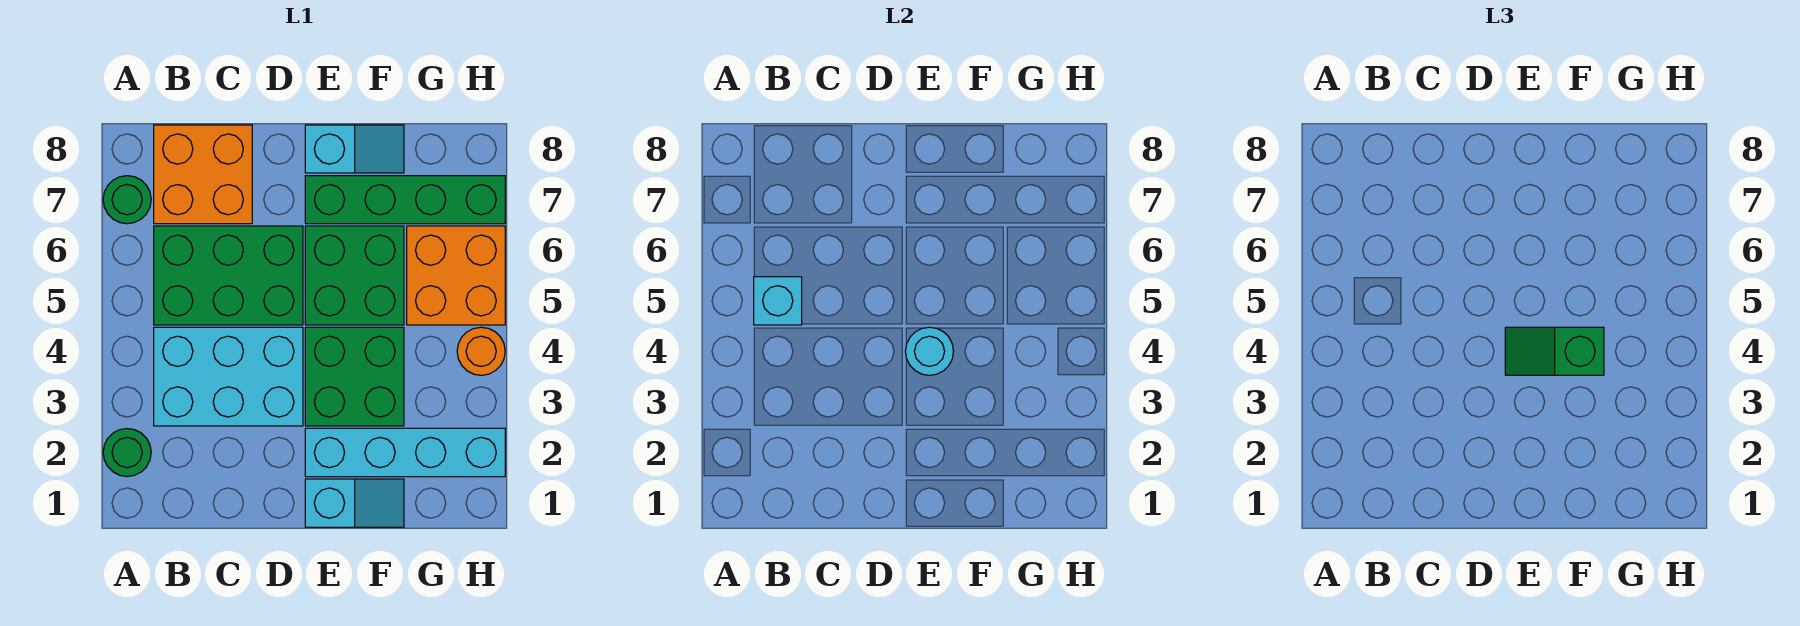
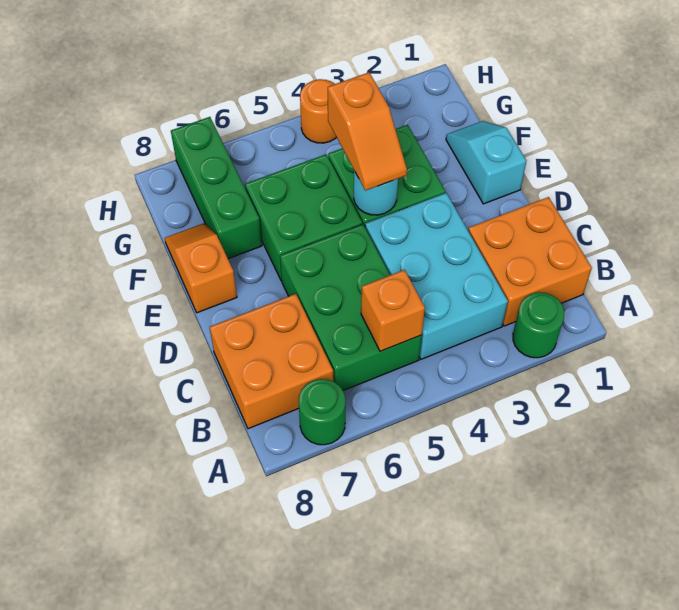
cyan 1x1 brick [754,277,802,325] -> orange 1x1 brick [361,270,425,351]
cyan 1x4 brick [305,428,505,477] -> none
green 1x2 slope [1505,327,1604,375] -> orange 1x2 slope [328,72,407,191]
green 1x4 brick [305,176,505,224] -> green 1x3 brick [171,117,262,259]
cyan 1x2 slope [305,125,404,173] -> orange 1x2 slope [165,223,237,313]
orange 2x2 brick [407,226,505,325] -> orange 2x2 brick moved to [468,197,592,326]

